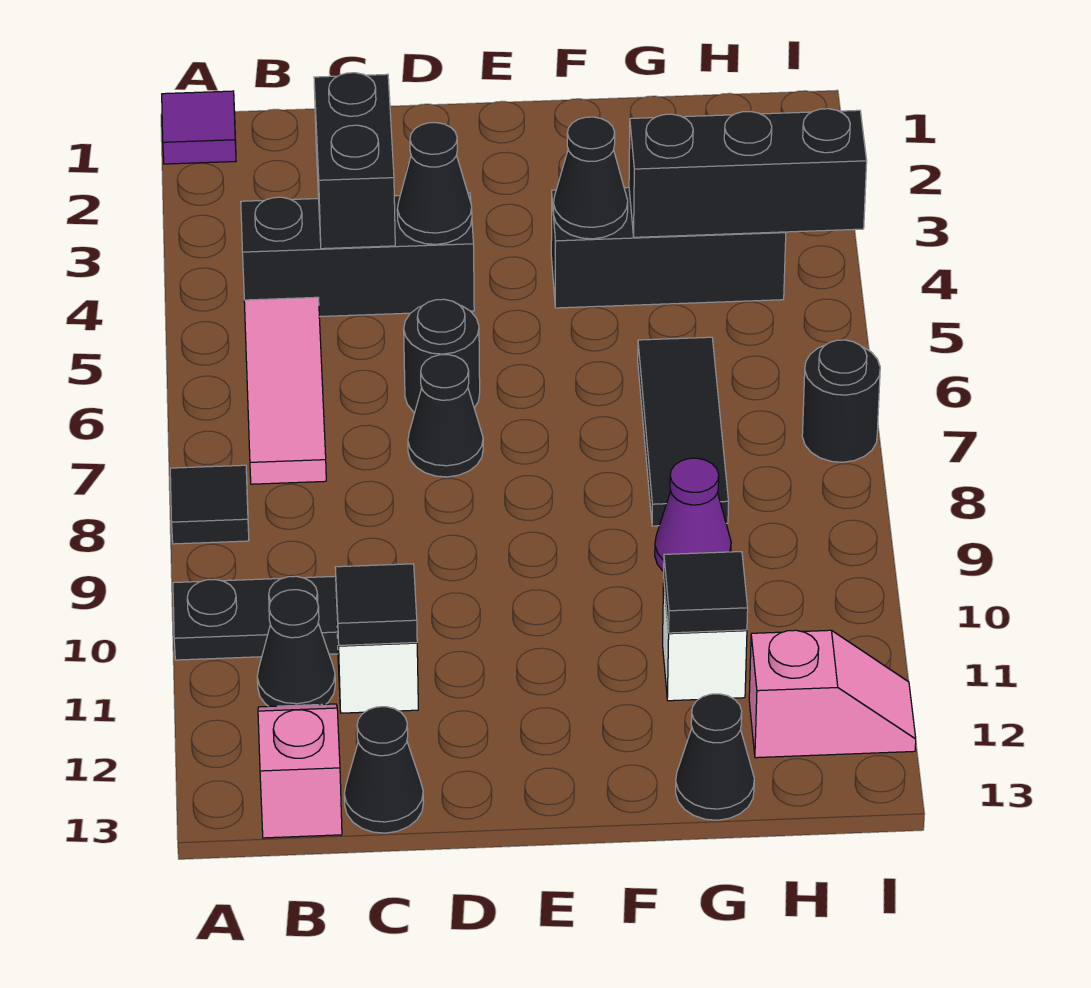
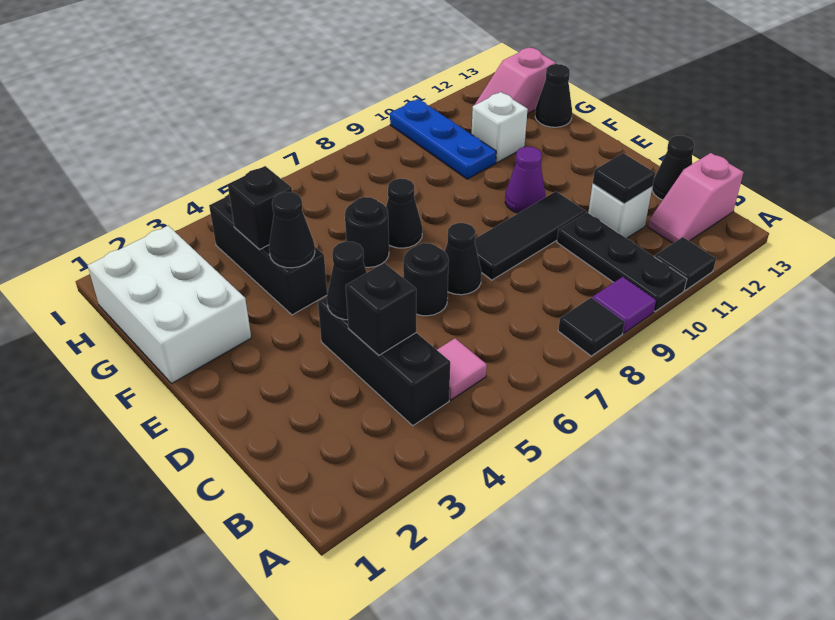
purple 1x1 tile [162,91,236,164] -> purple 1x1 tile moved to [593,277,656,333]
pink 1x3 tile [244,297,326,484] -> pink 1x1 tile [437,338,487,400]
black 1x1 cone [257,590,335,706] -> black 1x1 cone moved to [386,179,422,248]
black 1x2 brick [314,73,395,249] -> black 1x1 brick [346,263,416,355]
none -> white 2x3 brick [88,226,251,384]
black 1x3 brick [629,109,867,237] -> black 1x1 brick [228,166,292,250]
black 1x3 tile [638,337,729,526] -> black 1x3 tile moved to [475,191,586,280]
purple 1x1 cone [655,458,731,572] -> purple 1x1 cone moved to [505,147,545,213]
none -> blue 1x3 plate [390,99,496,179]
black 1x1 tile [664,552,748,633] -> black 1x1 tile moved to [655,237,716,290]
pink 1x2 slope [749,630,916,758] -> pink 1x2 slope turned to [475,47,556,114]
black 1x1 round brick [802,340,880,462] -> black 1x1 round brick moved to [345,197,389,268]

